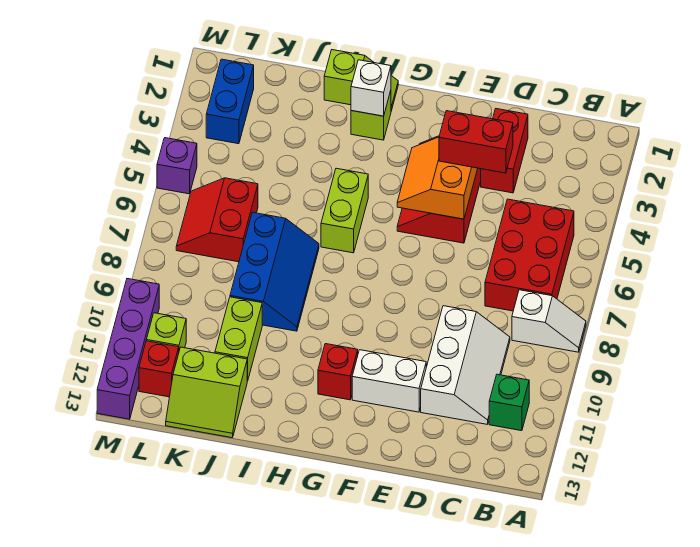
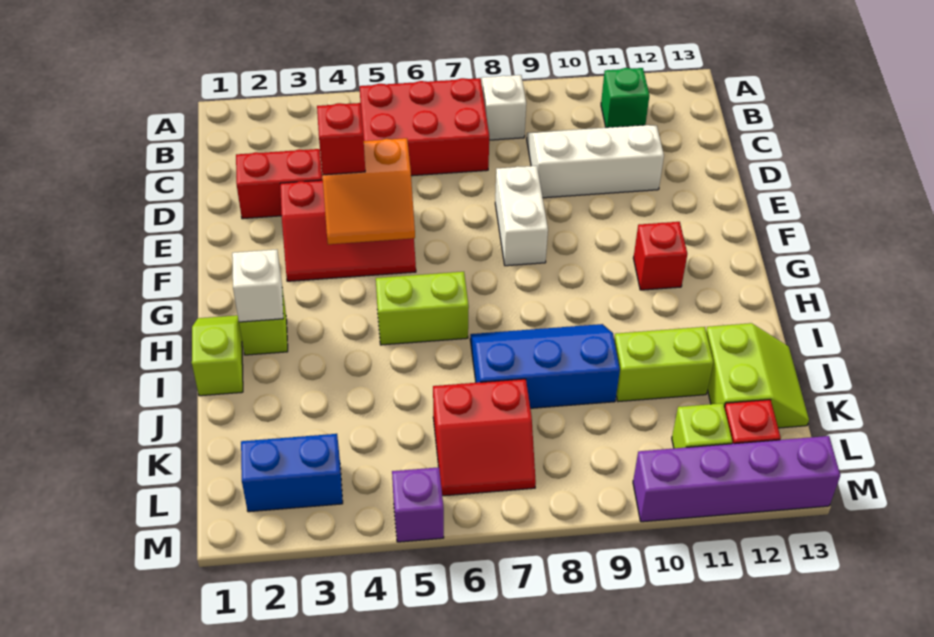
red 1x2 brick [439,111,513,173] -> red 1x1 brick [317,103,365,175]
white 1x2 brick [352,350,426,412] -> white 1x2 brick moved to [495,166,548,266]

